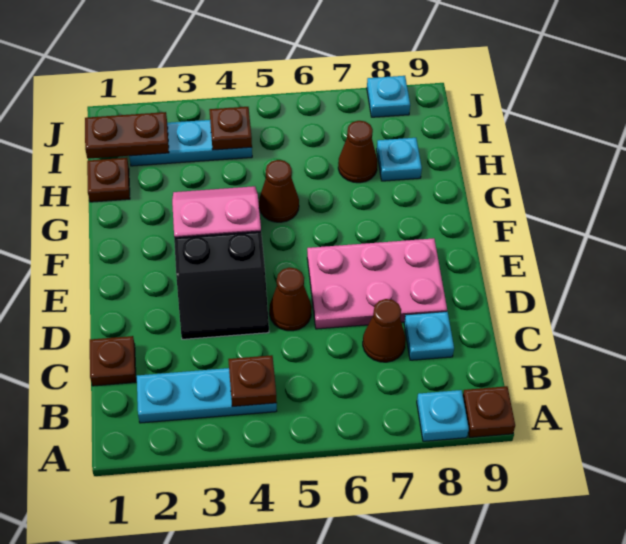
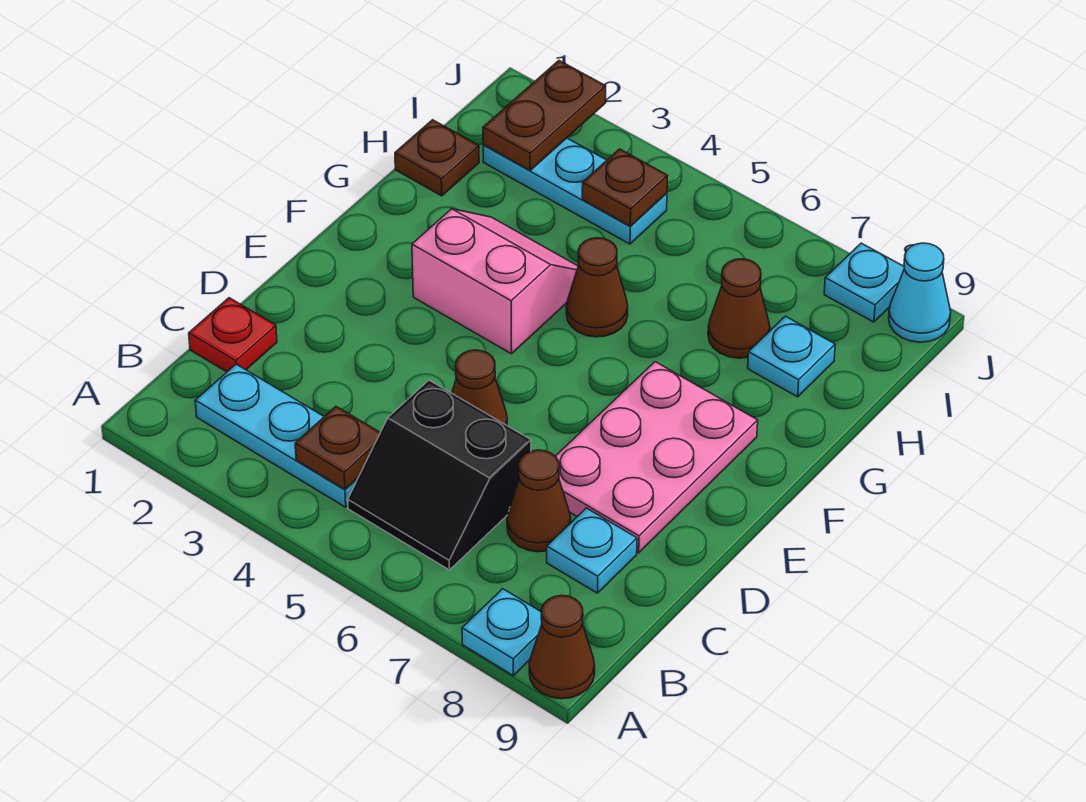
brown 1x1 plate [463,386,515,437] -> brown 1x1 cone [529,595,595,699]
brown 1x1 plate [90,336,136,386] -> red 1x1 plate [189,298,277,372]
black 2x2 slope [174,231,269,339] -> black 2x2 slope moved to [348,380,531,570]
pink 2x3 plate [307,238,447,329] -> pink 2x3 plate turned to [555,362,758,553]
brown 1x2 plate [85,112,169,159] -> brown 1x2 plate turned to [483,61,606,170]
none -> cyan 1x1 cone [889,243,951,342]

